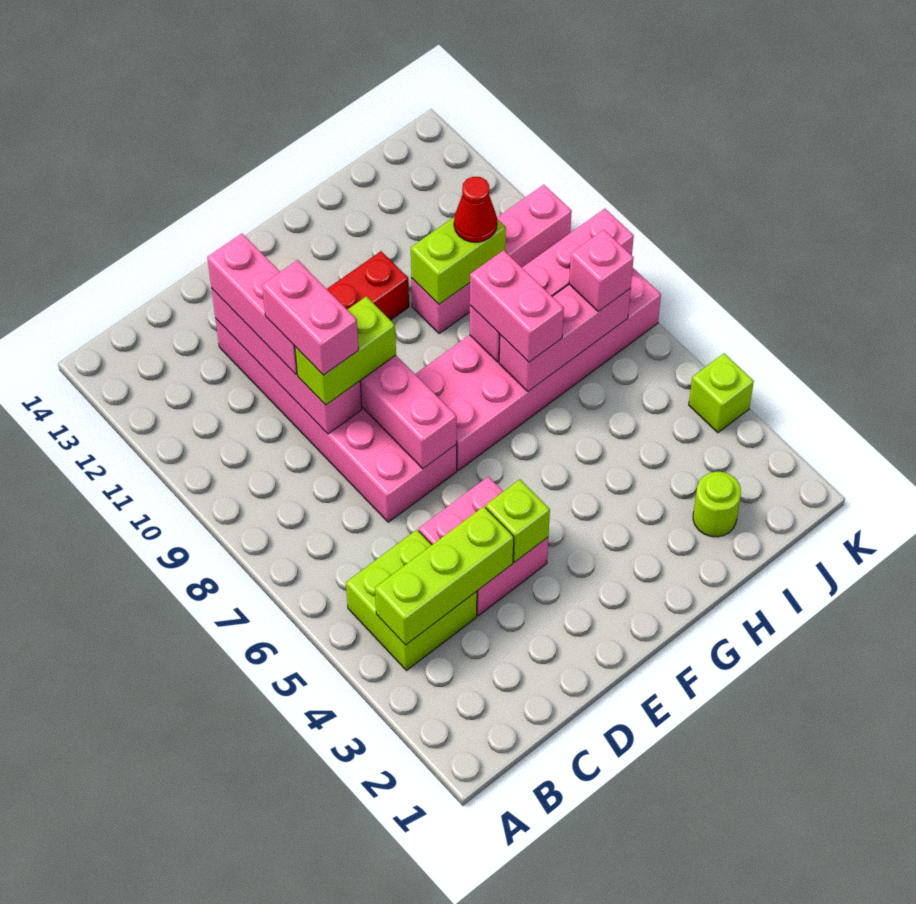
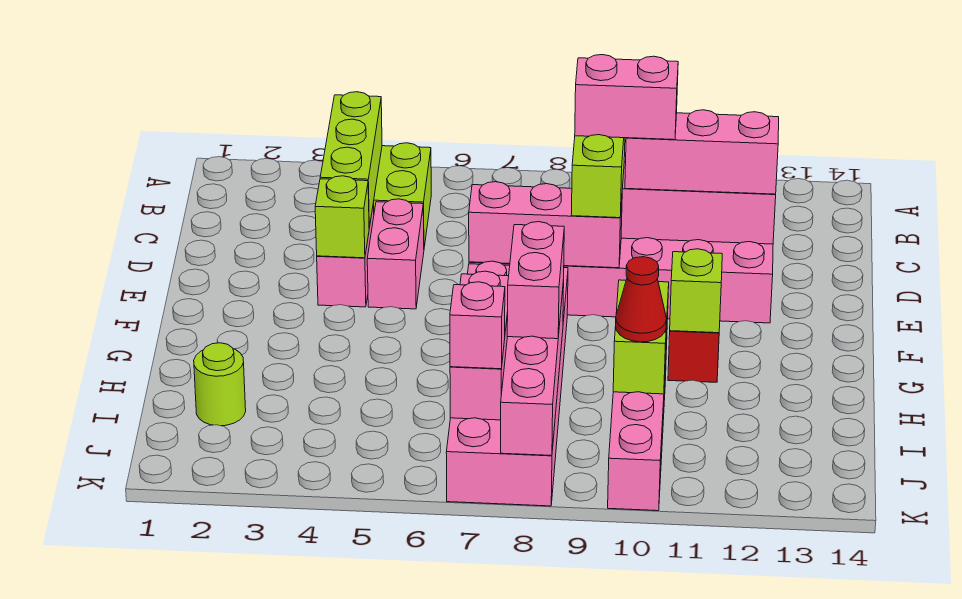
pink 1x2 brick [470,250,564,362] -> pink 1x2 brick turned to [507,222,564,339]
lime 1x1 brick [689,353,754,433] -> lime 1x1 brick moved to [670,249,722,333]

